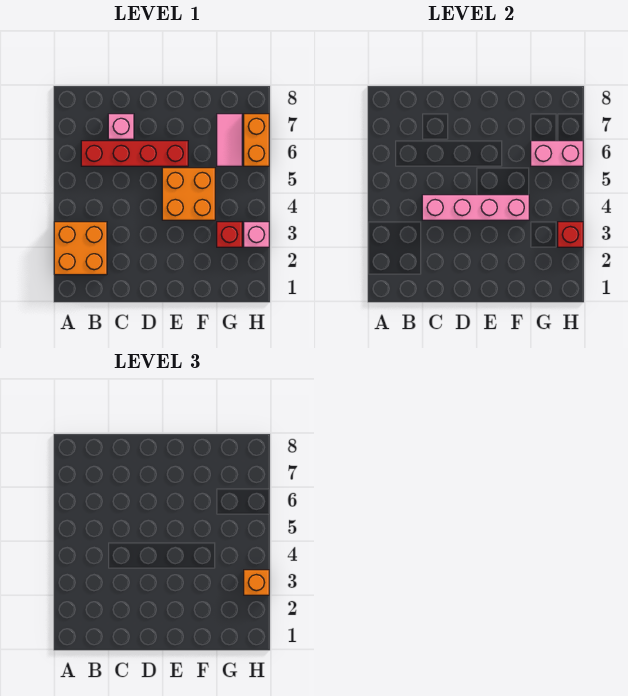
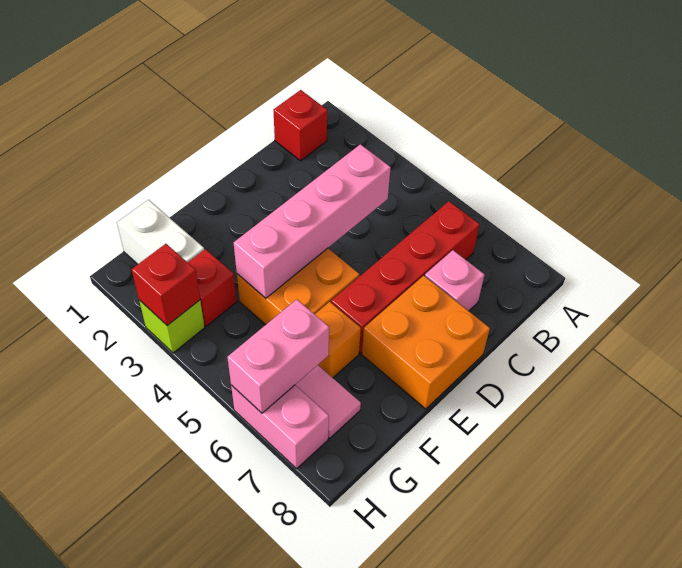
orange 2x2 brick [54,222,107,275] -> orange 2x2 brick moved to [362,276,490,409]
none -> red 1x1 brick [273,90,327,161]
none -> white 1x2 brick [117,200,204,264]
pink 1x1 brick [244,222,269,247] -> lime 1x1 brick [139,300,205,353]
orange 1x1 brick [244,570,269,595] -> orange 1x1 brick moved to [315,302,361,378]
orange 1x2 brick [244,114,269,166] -> pink 1x2 brick [231,385,329,469]

